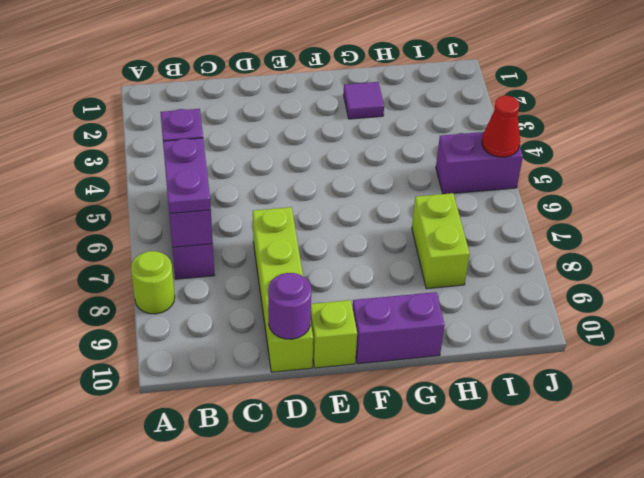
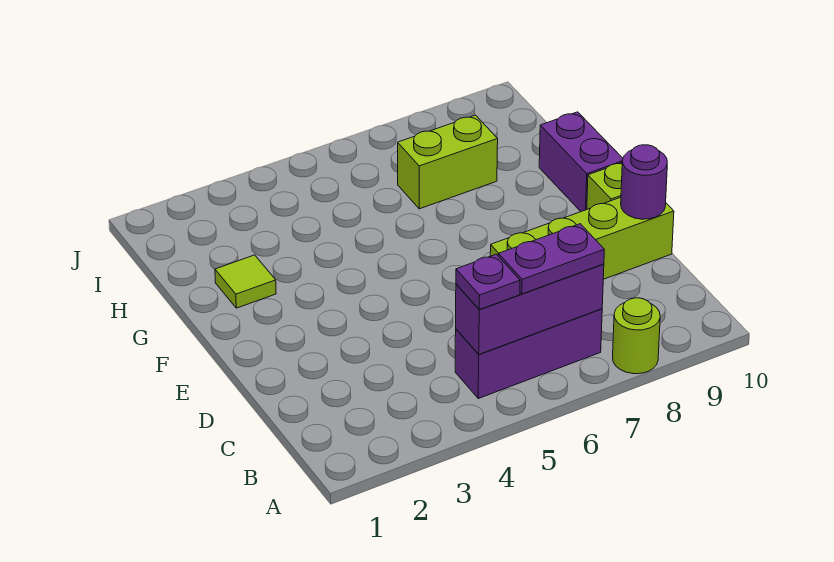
purple 1x1 tile [343,82,384,119] -> lime 1x1 tile [215,255,276,308]
purple 1x2 brick [436,132,523,194] -> none
red 1x1 cone [482,96,520,157] -> none

